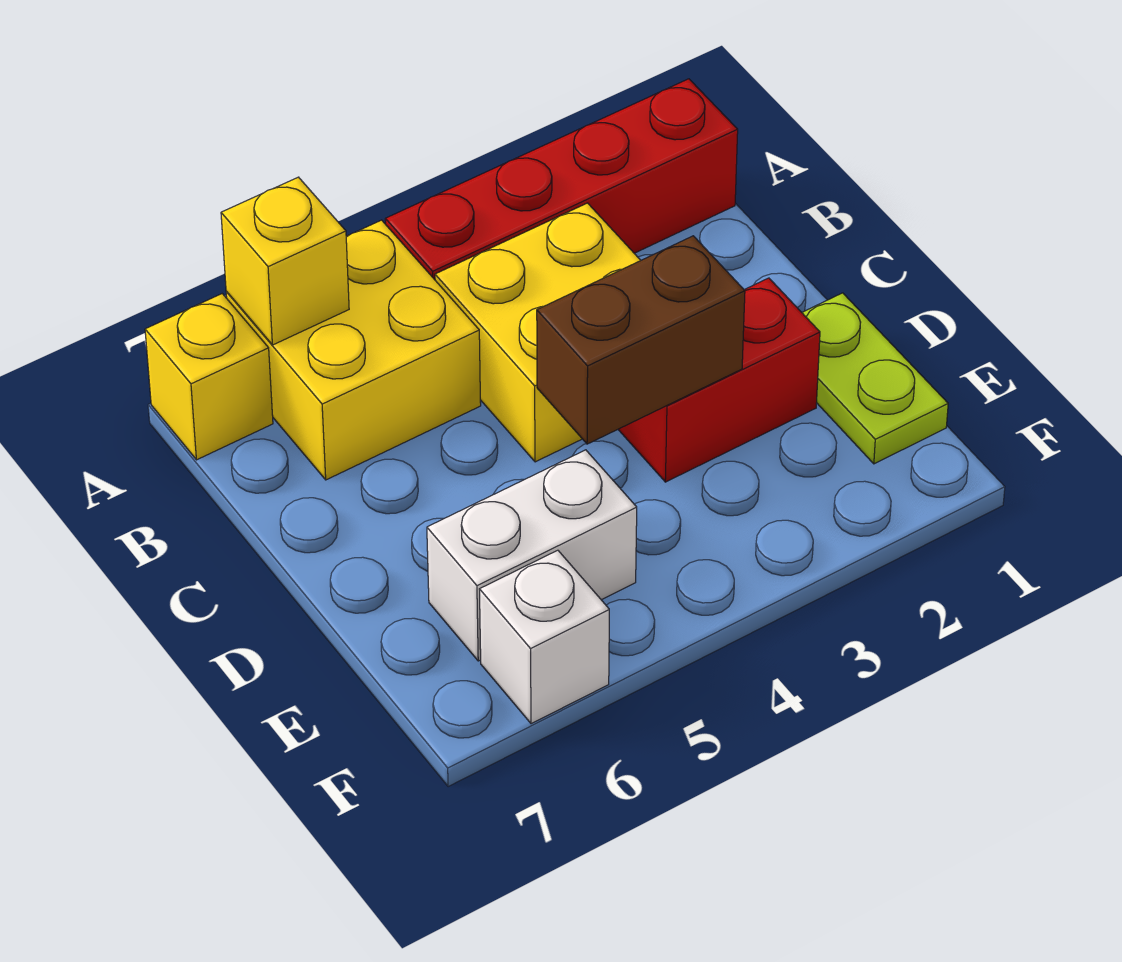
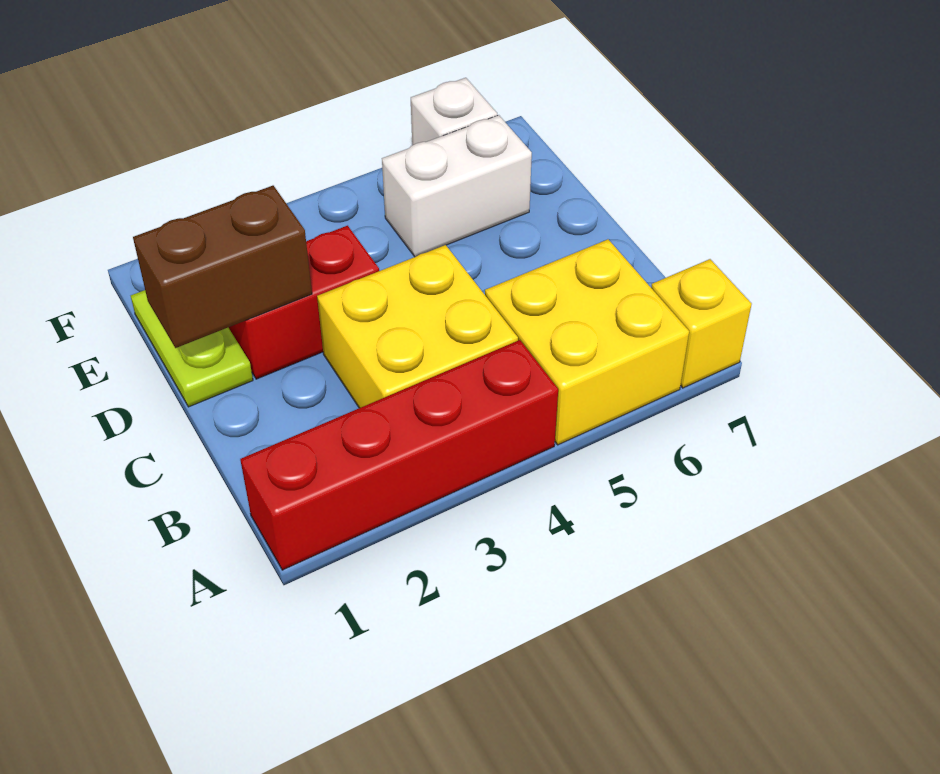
yellow 1x1 brick [221,177,349,345] -> none
brown 1x2 brick [537,236,745,444] -> brown 1x2 brick moved to [133,186,312,348]

